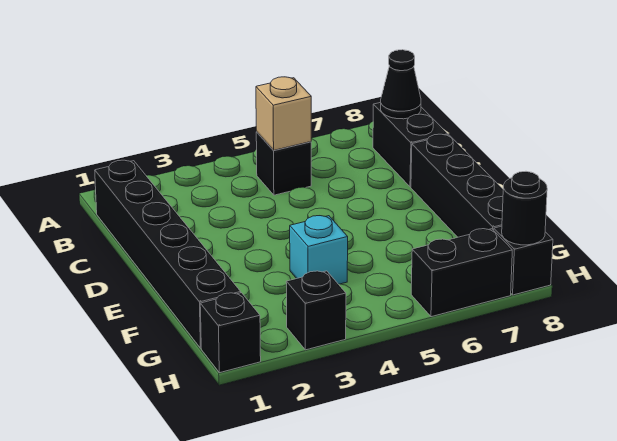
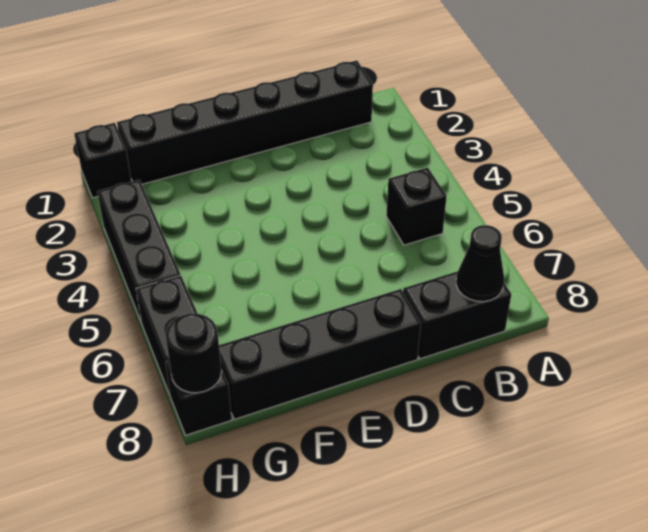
tan 1x1 brick [256,77,311,150] -> none
cyan 1x1 brick [290,216,348,284] -> none
black 1x1 brick [286,271,346,350] -> black 1x3 brick [97,180,181,323]

